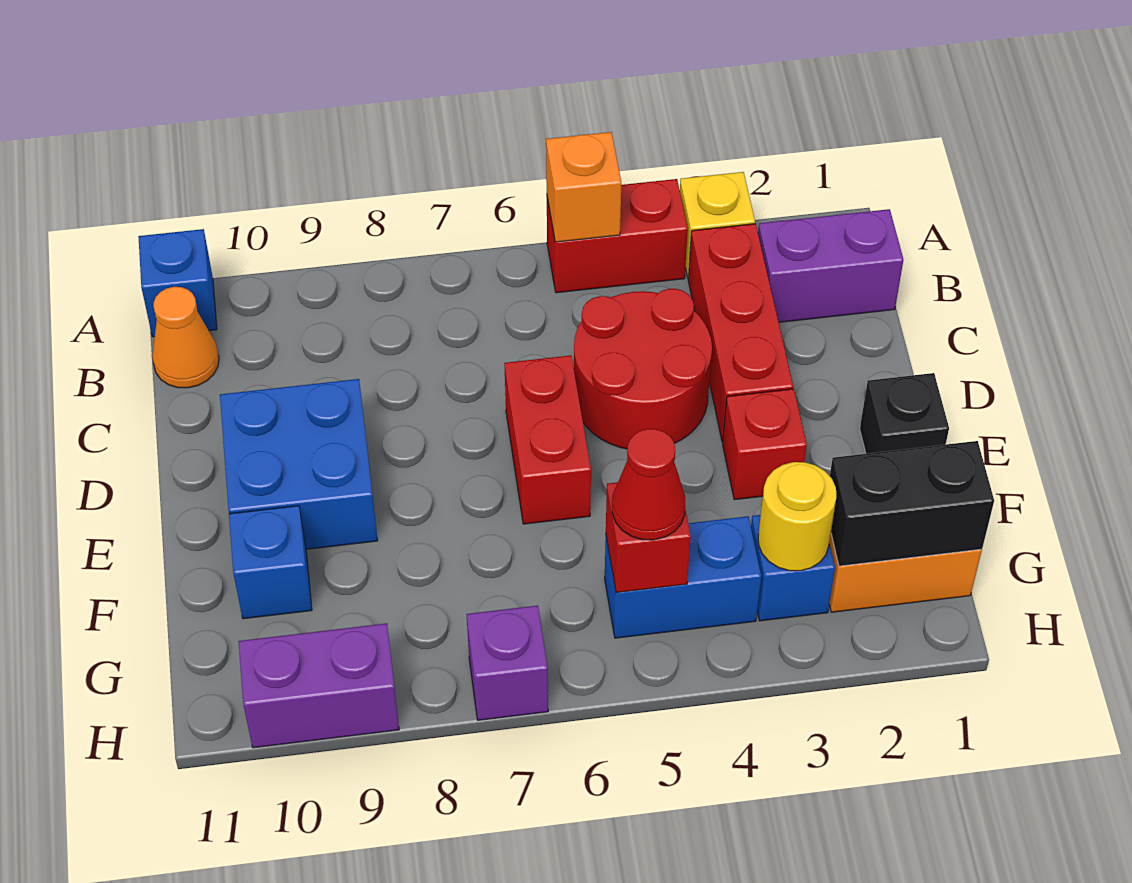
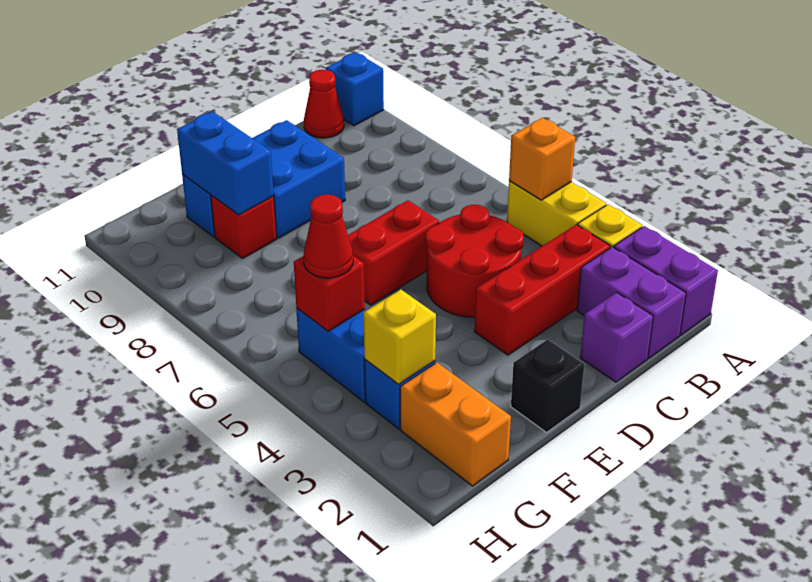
red 1x2 brick [547,179,688,293] -> yellow 1x2 brick [507,181,606,246]
orange 1x1 cone [152,287,219,388] -> red 1x1 cone [304,70,344,138]
red 1x1 brick [723,389,807,500] -> red 1x1 brick moved to [211,195,277,259]
none -> blue 1x2 brick [177,112,274,215]
black 1x2 brick [830,441,994,566] -> none
yellow 1x1 round brick [758,462,836,571] -> yellow 1x1 brick [363,290,436,384]
purple 1x1 brick [466,606,548,720] -> purple 1x1 brick moved to [580,292,653,382]
purple 1x2 brick [239,623,399,748] -> purple 1x2 brick moved to [614,226,718,335]

